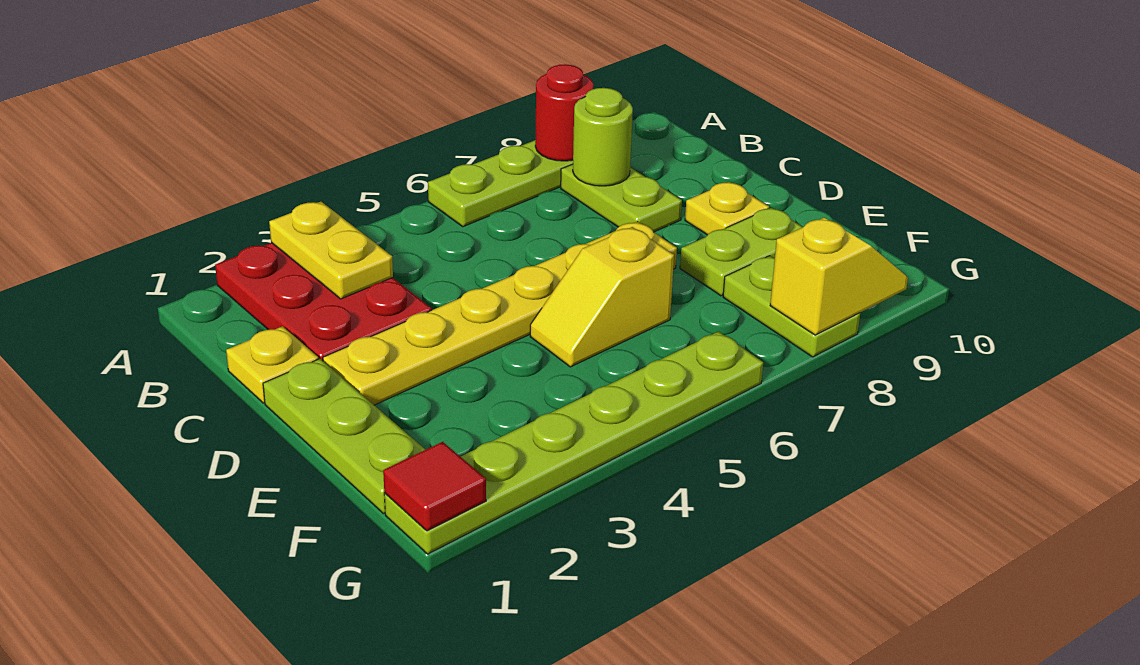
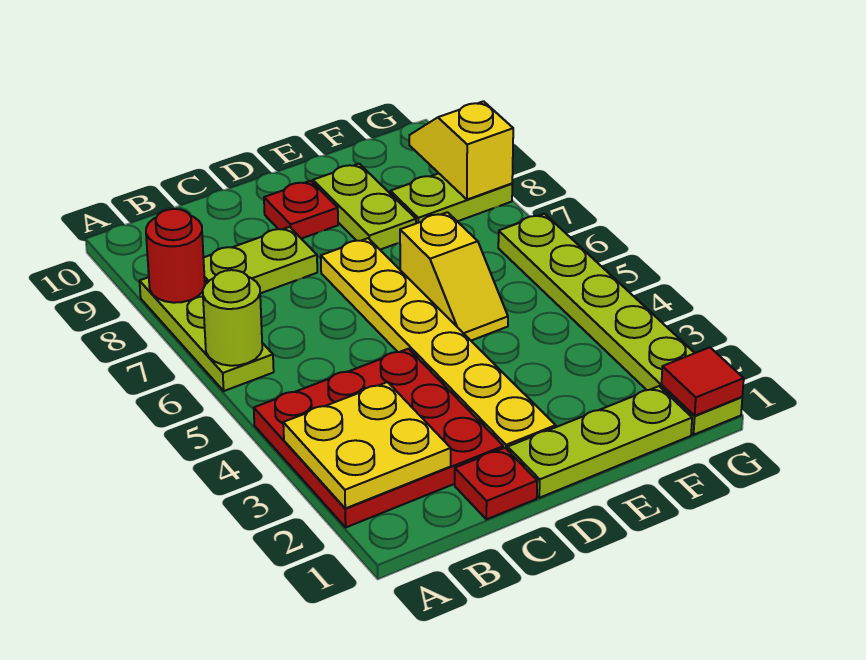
red 2x3 plate [215,243,432,361] -> red 3x3 plate [254,349,503,527]
yellow 1x2 plate [269,202,393,299] -> yellow 2x2 plate [283,382,451,508]
lime 1x1 round brick [573,88,633,186] -> lime 1x1 round brick moved to [203,270,262,366]
yellow 1x1 plate [226,326,318,403] -> red 1x1 plate [455,448,537,519]
yellow 1x1 plate [685,182,769,235] -> red 1x1 plate [264,181,338,239]

